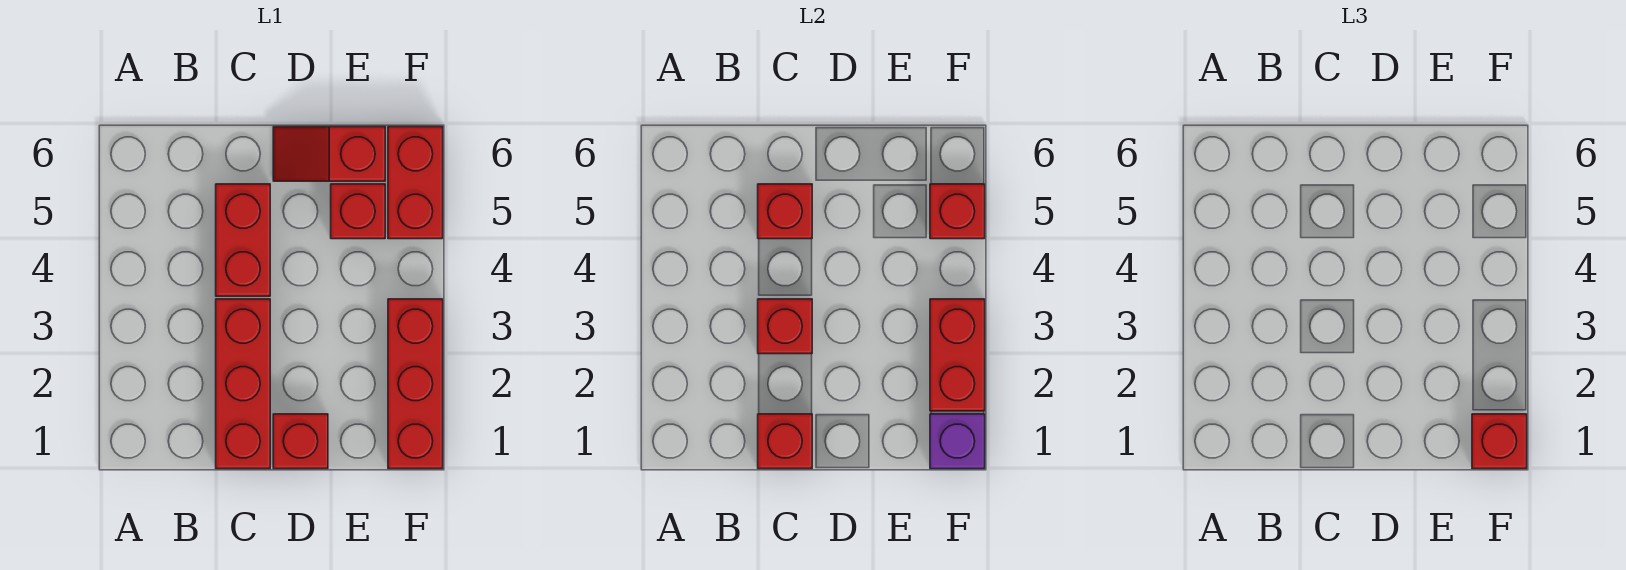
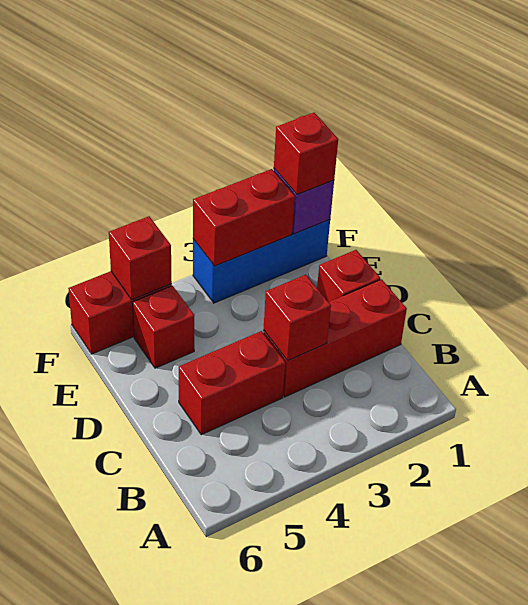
red 1x1 brick [758,414,812,469] -> none
red 1x1 brick [758,184,812,239] -> none
red 1x2 slope [273,127,385,181] -> none
red 1x3 brick [388,299,443,469] -> blue 1x3 brick [193,219,330,303]

